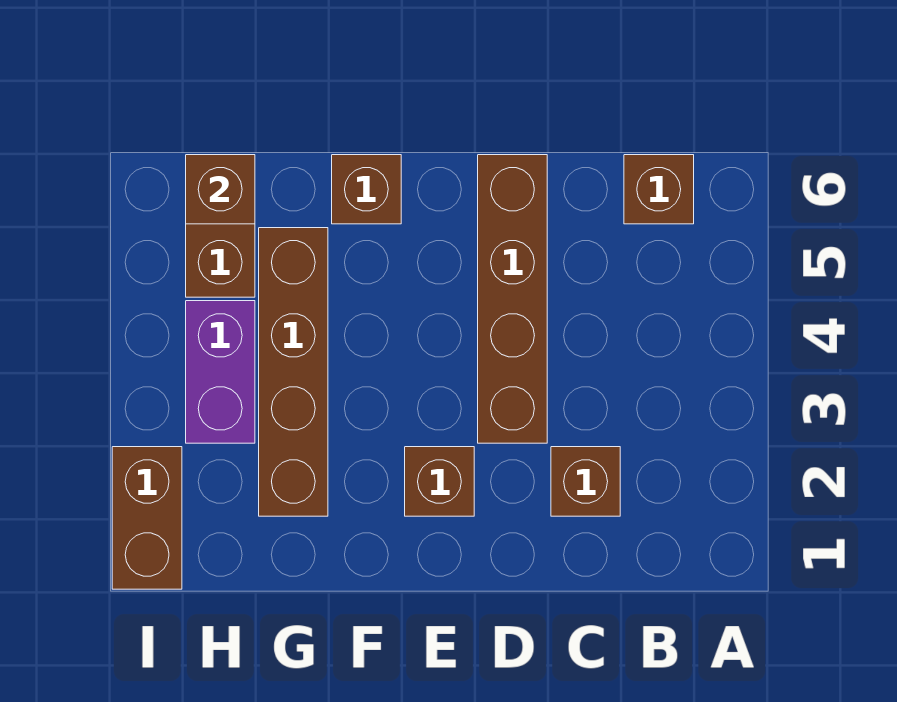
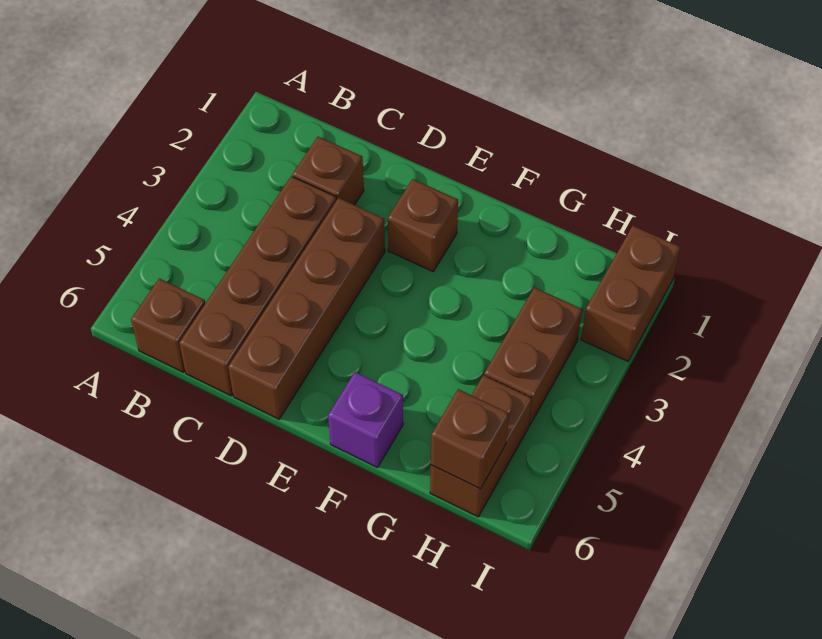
brown 1x1 brick [332,155,401,224] -> purple 1x1 brick [328,372,403,467]
brown 1x4 brick [259,228,328,516] -> brown 1x4 brick moved to [179,176,336,396]
purple 1x2 brick [186,301,255,443] -> brown 1x2 brick [484,287,582,426]

